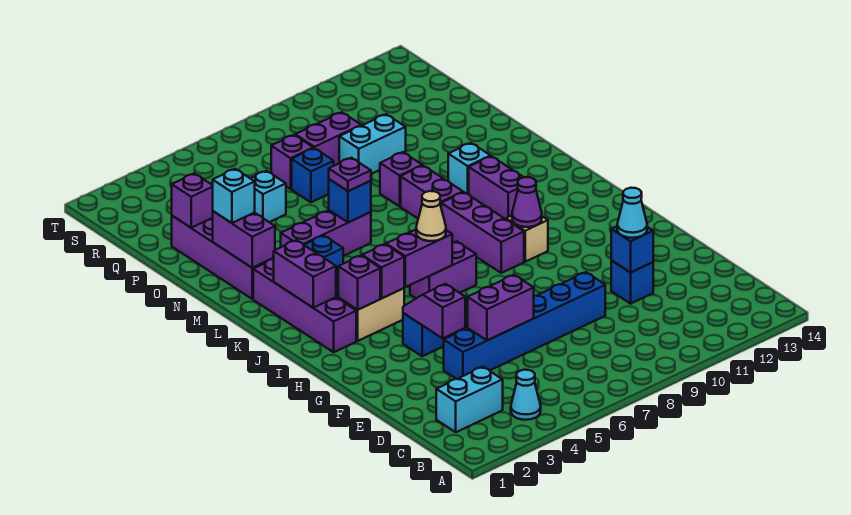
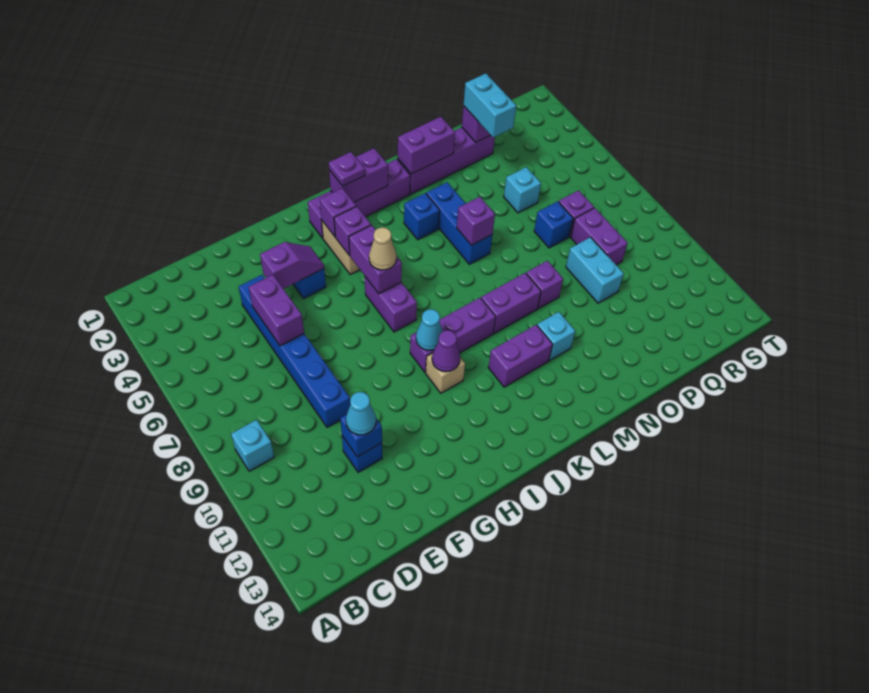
cyan 1x1 cone [511,370,541,420] -> cyan 1x1 cone moved to [416,309,443,350]
cyan 1x2 brick [436,367,503,432] -> cyan 1x2 brick moved to [464,73,516,138]
purple 1x3 brick [281,210,371,256] -> blue 1x3 brick [426,182,492,264]
blue 1x1 brick [328,179,371,222] -> purple 1x1 brick [457,197,495,245]
purple 1x1 plate [329,158,371,191] -> purple 1x1 plate moved to [329,152,365,186]
cyan 1x1 brick [213,169,255,223] -> cyan 1x1 brick moved to [231,420,274,471]

